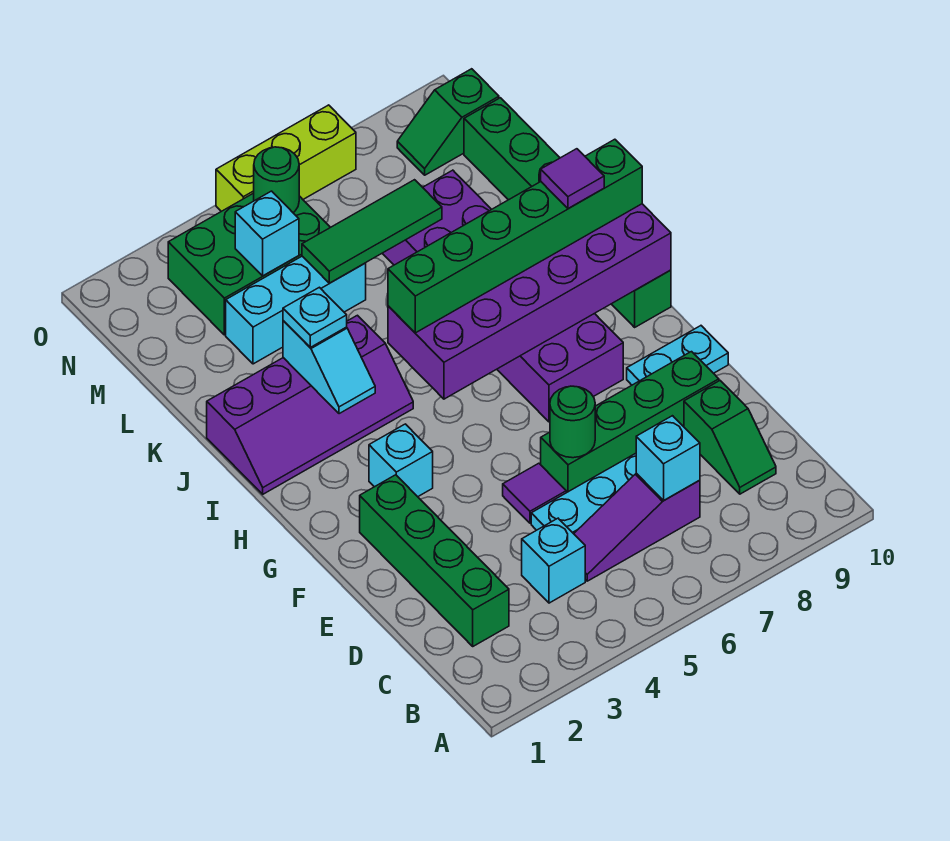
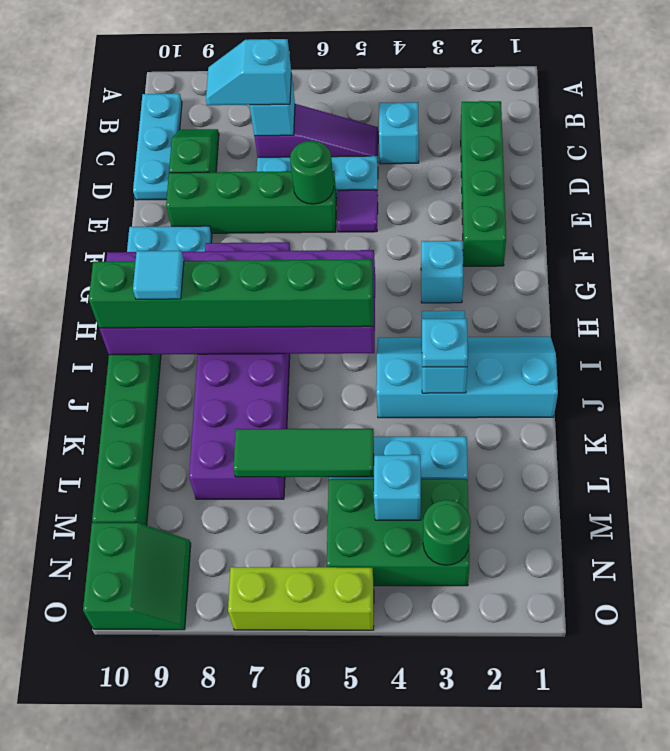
none -> cyan 1x3 plate [133,94,182,200]
none -> cyan 1x2 slope [206,39,291,105]
purple 2x4 slope [207,315,413,494] -> cyan 2x4 slope [376,337,558,418]
purple 1x1 tile [541,149,604,208] -> cyan 1x1 tile [133,251,184,299]
green 1x1 round brick [254,147,299,212] -> green 1x1 round brick moved to [423,500,471,565]
green 1x2 slope [397,69,499,175] -> green 2x2 slope [83,523,191,630]

